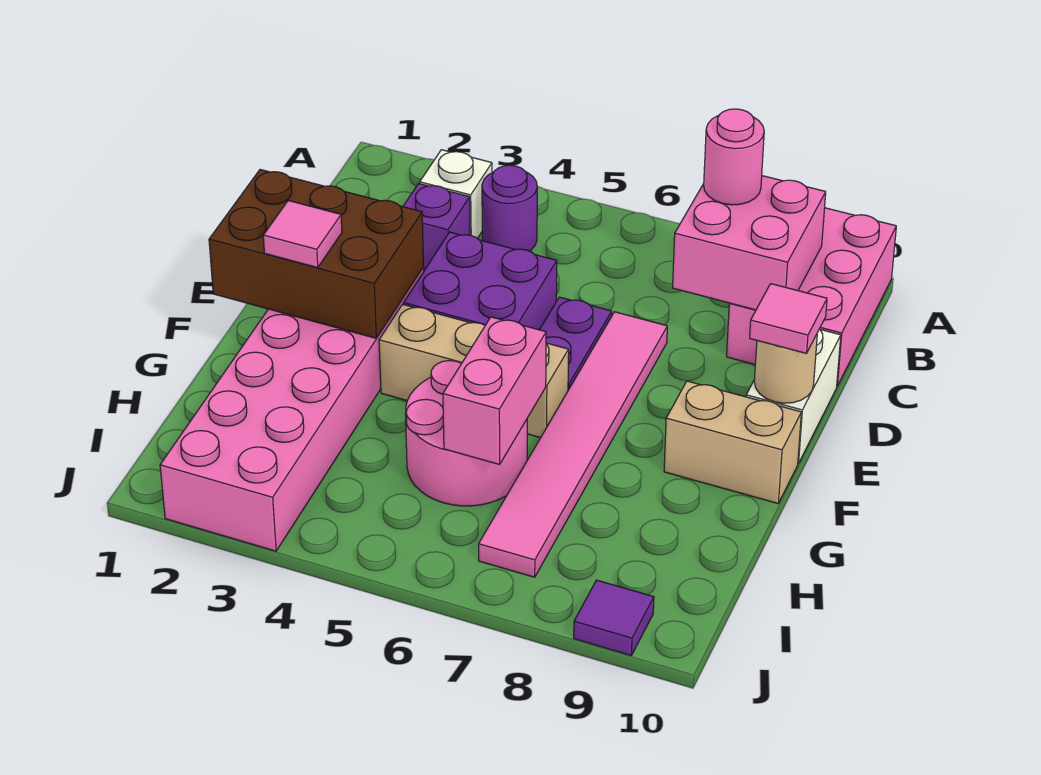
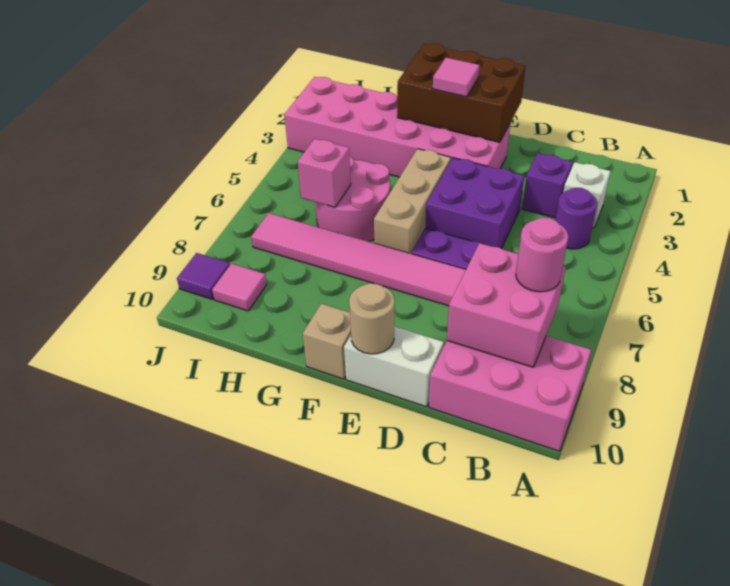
brown 2x3 brick [209,170,424,338] -> brown 2x3 brick turned to [397,43,526,142]
pink 1x1 tile [750,284,827,353] -> pink 1x1 tile moved to [212,264,267,311]
tan 1x2 brick [664,381,801,503] -> tan 1x1 brick [303,304,351,379]
pink 1x2 brick [443,317,546,464] -> pink 1x1 brick [298,139,351,207]

